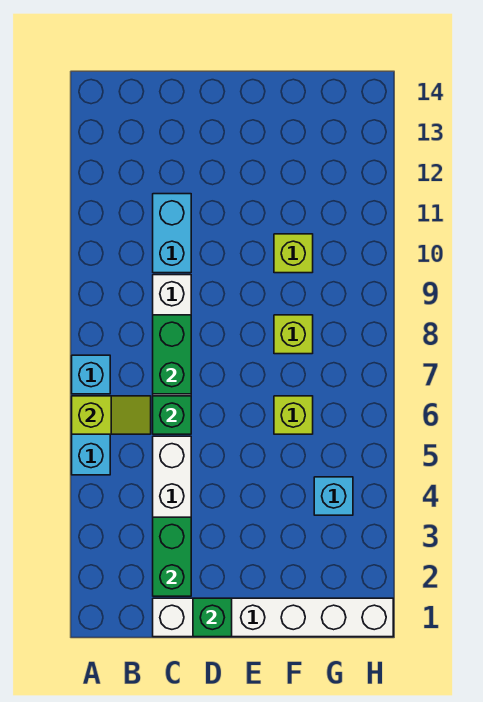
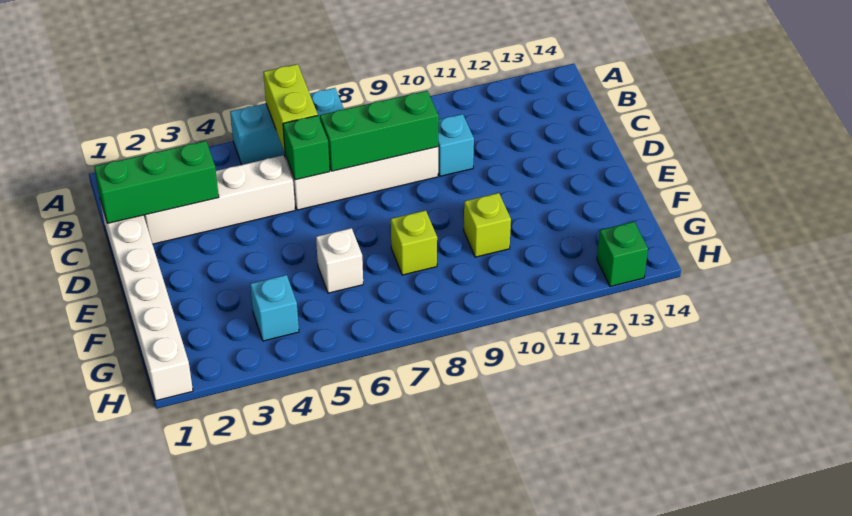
lime 1x2 slope [72,396,151,434] -> lime 1x2 brick [263,64,318,152]
green 1x2 brick [153,517,191,596] -> green 1x3 brick [94,141,219,223]
green 1x2 brick [153,315,191,394] -> green 1x3 brick [320,91,439,171]
cyan 1x2 brick [153,194,191,273] -> cyan 1x1 brick [438,114,474,176]
green 1x1 brick [193,598,232,637] -> green 1x1 brick moved to [597,222,648,287]
lime 1x1 brick [274,396,313,434] -> white 1x1 brick [316,228,363,293]

